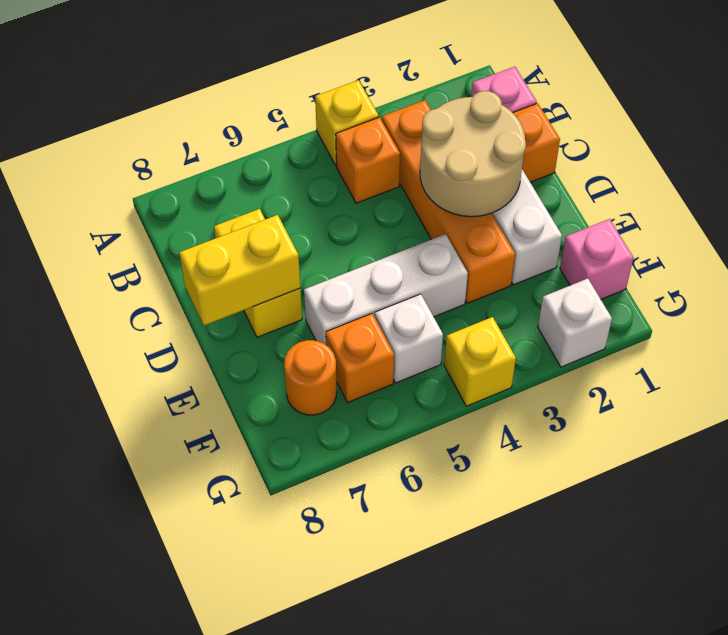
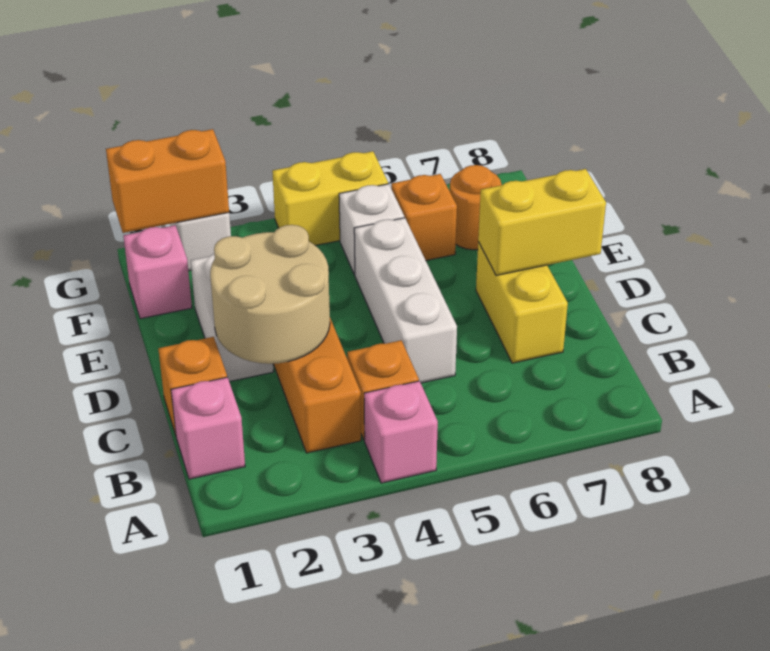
yellow 1x1 brick [315,80,379,165] -> pink 1x1 brick [364,381,438,483]
white 1x3 brick [304,234,468,345] -> white 1x3 brick turned to [354,218,457,383]
none -> orange 1x2 brick [106,129,229,233]
yellow 1x1 brick [444,317,516,406] -> yellow 1x2 brick [272,151,388,246]

